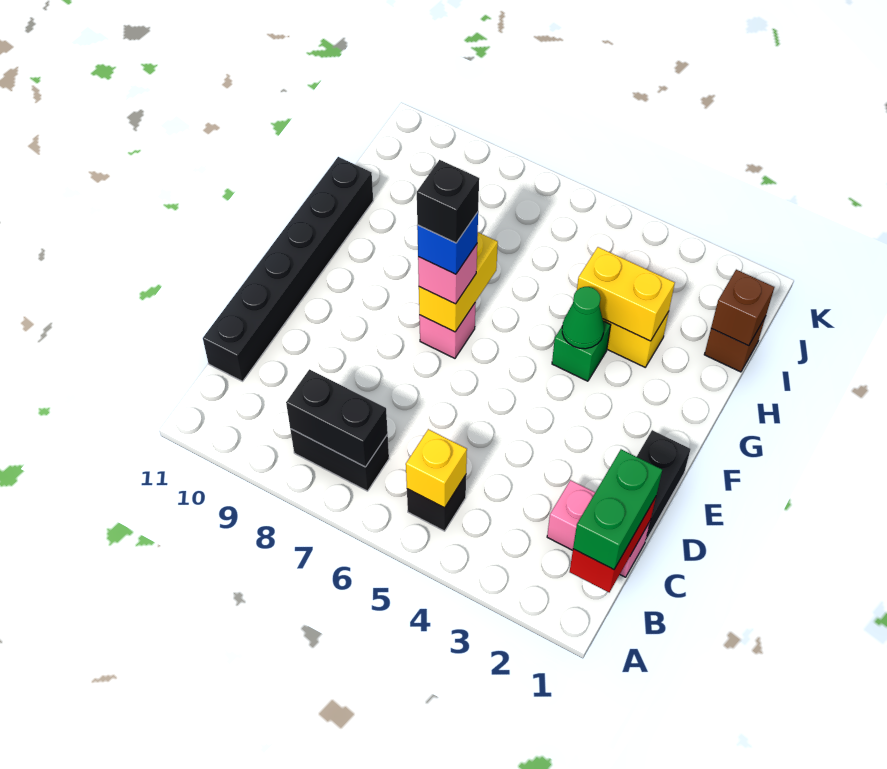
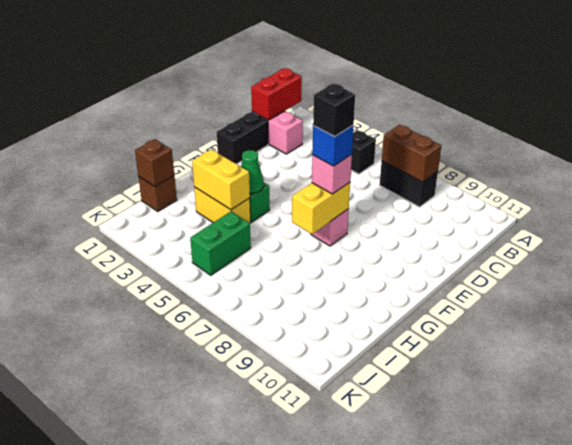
green 1x2 brick [573,449,662,570] -> green 1x2 brick moved to [190,212,251,275]
yellow 1x1 brick [406,429,467,508] -> none
black 1x2 brick [286,369,388,467] -> brown 1x2 brick [382,125,441,182]
black 1x6 brick [203,157,373,381] -> none

